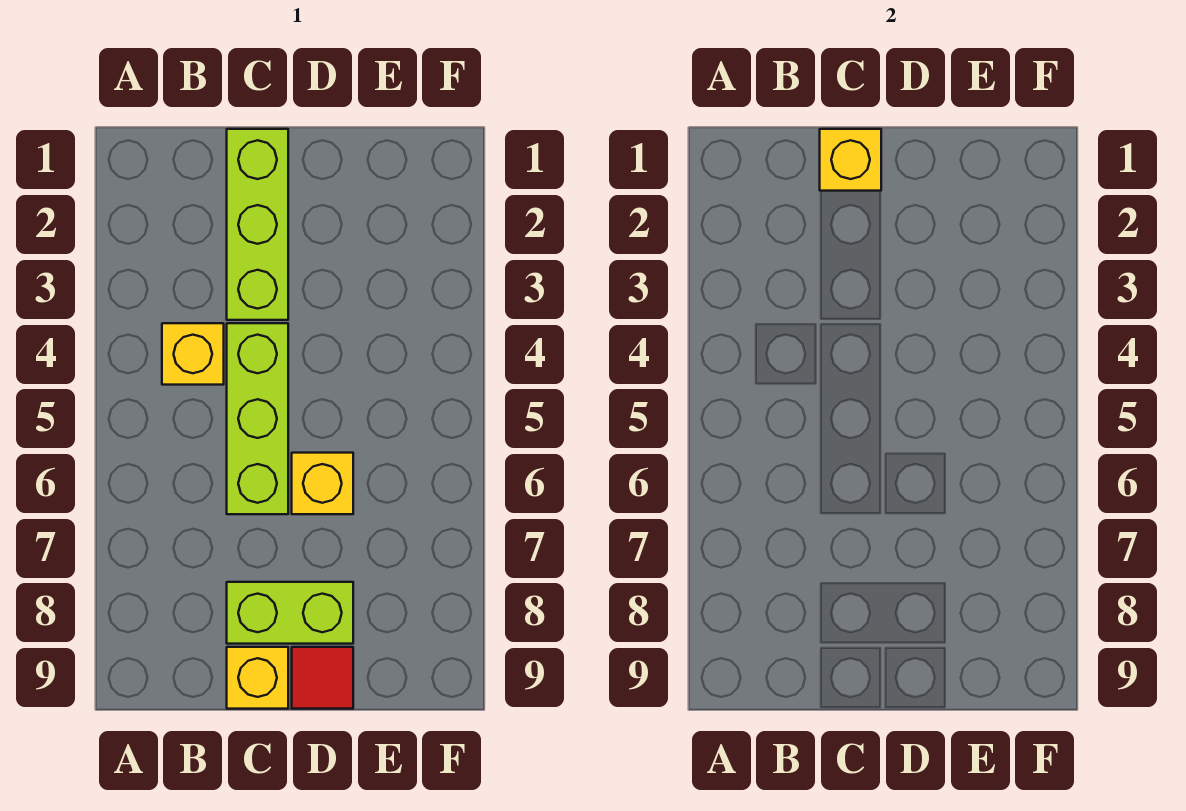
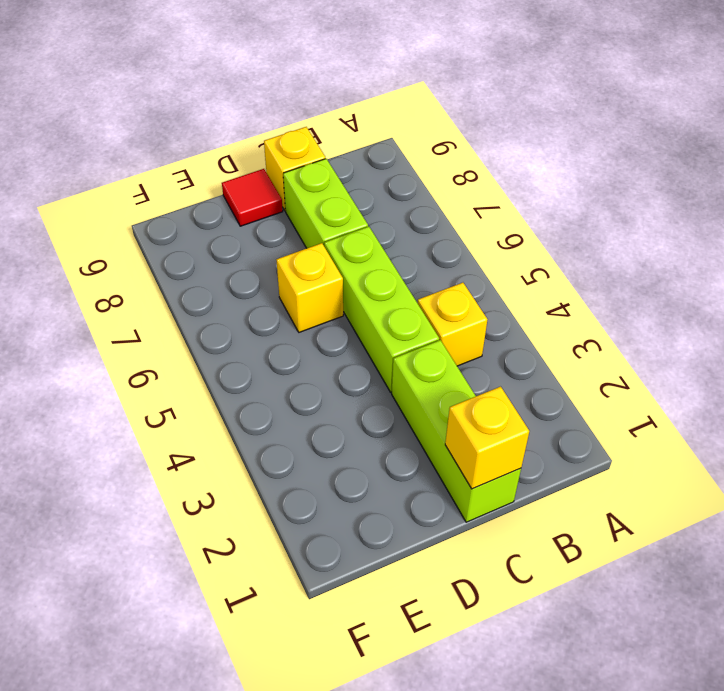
lime 1x2 brick [227,582,353,644] -> lime 1x2 brick turned to [283,159,368,248]

